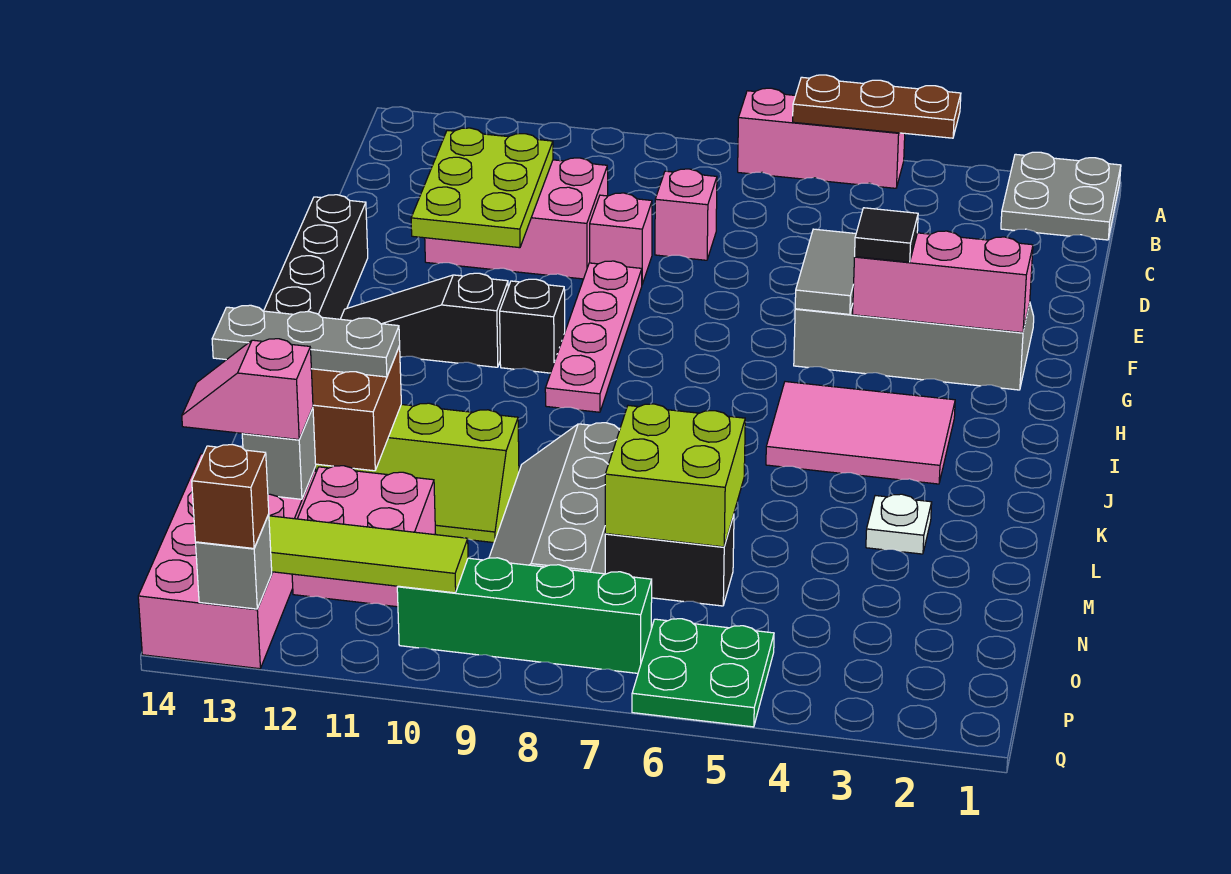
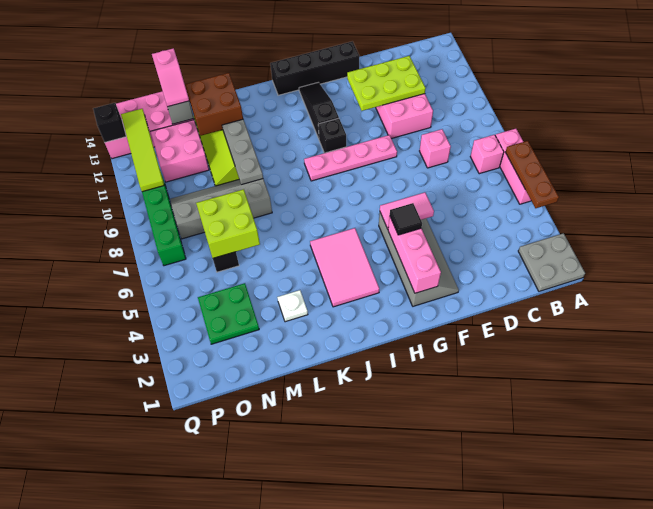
pink 1x1 brick [590,193,652,284] -> pink 1x1 brick moved to [470,135,504,174]
grey 1x2 tile [795,229,856,314] -> pink 1x2 tile [380,192,434,229]
grey 1x3 plate [212,305,400,377] -> grey 1x3 plate moved to [222,119,263,184]
pink 1x2 slope [182,339,313,440] -> pink 1x2 slope turned to [152,48,189,107]
green 2x2 plate [632,619,774,727] -> green 2x2 plate moved to [198,283,259,344]
grey 1x1 brick [196,514,272,609] -> black 1x1 brick [93,103,126,142]
brown 1x1 brick [192,445,269,548] -> none

